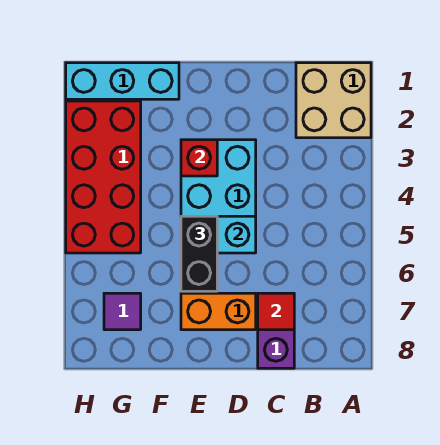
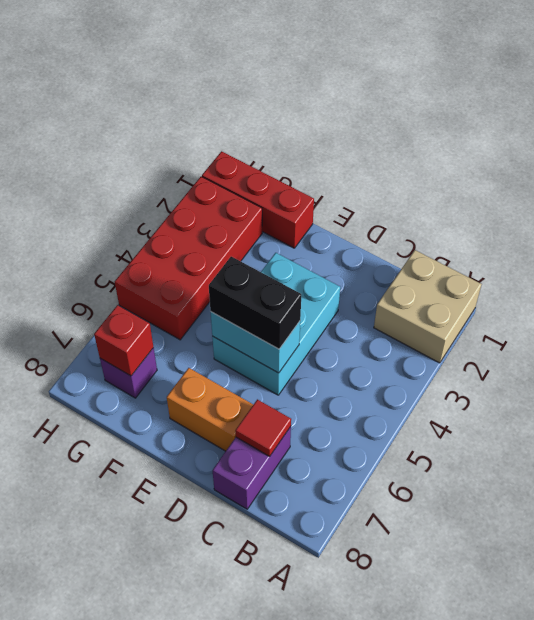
red 1x1 brick [181,140,217,176] -> red 1x1 brick moved to [94,305,153,376]
black 1x2 brick [181,216,217,291] -> black 1x2 brick turned to [209,257,301,349]
cyan 1x3 brick [66,63,179,99] -> red 1x3 brick [202,151,314,248]
purple 1x1 tile [104,293,141,330] -> purple 1x1 brick [100,348,157,398]

